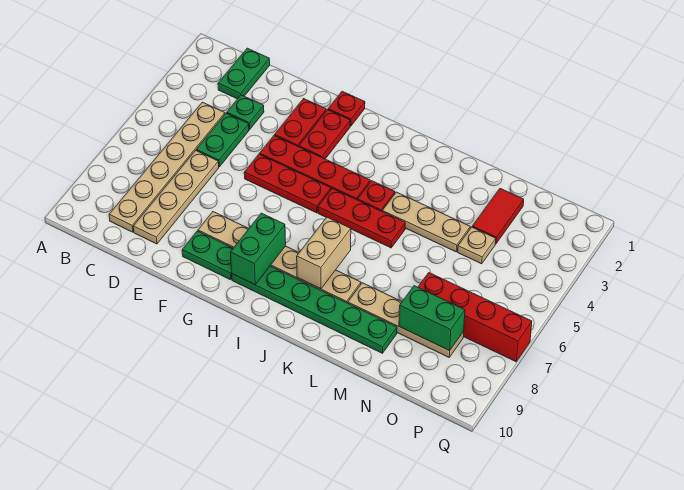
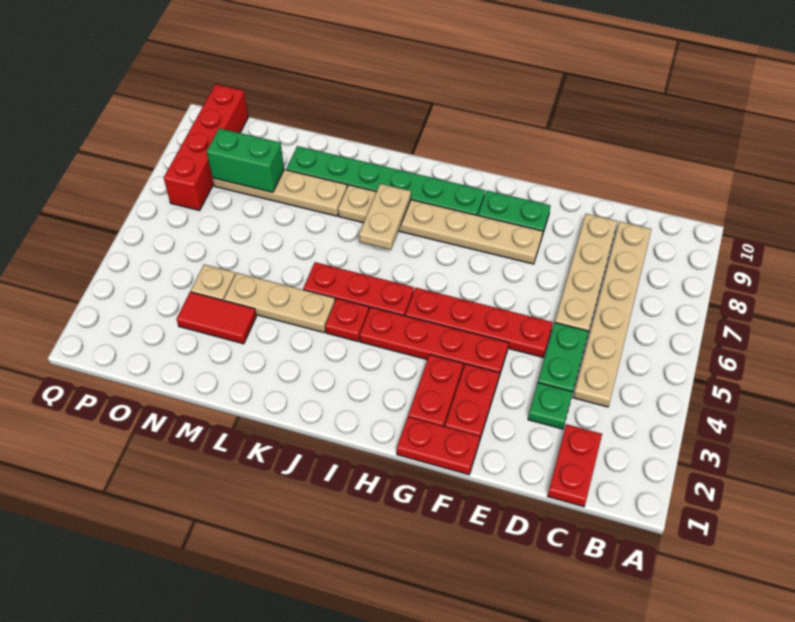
green 1x2 plate [218,48,270,99] -> red 1x2 plate [548,424,602,507]
red 1x3 plate [244,154,331,213] -> red 1x4 plate [405,288,553,357]
red 1x1 plate [328,91,365,126] -> red 1x2 plate [397,417,480,475]
green 1x2 brick [231,213,286,285] -> none
tan 1x2 brick [297,217,351,289] -> tan 1x2 plate [359,184,411,250]
red 1x2 tile [472,189,524,244] -> red 1x2 tile turned to [177,292,256,344]
red 1x4 brick [418,273,532,362] -> red 1x4 brick turned to [164,84,248,211]

